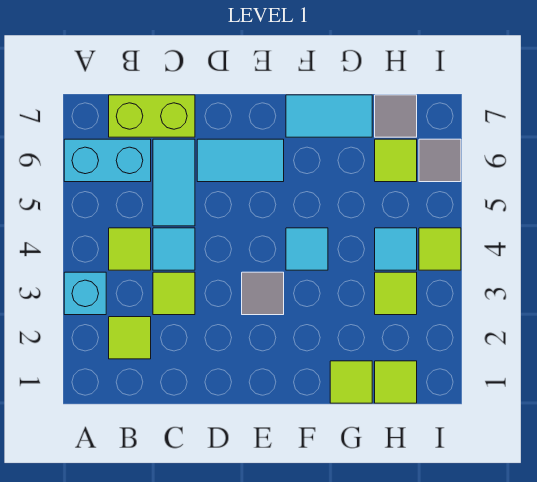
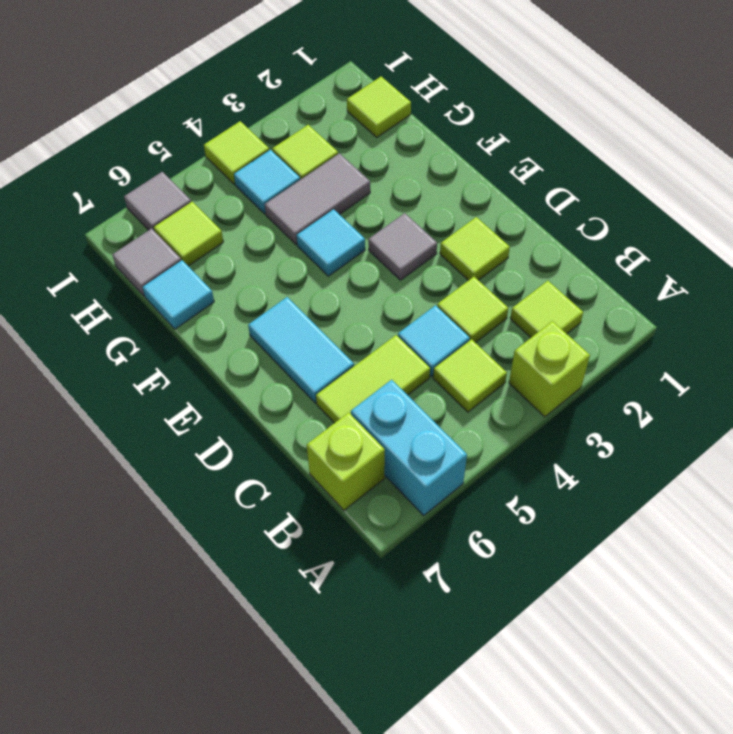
cyan 1x1 brick [64,272,106,315] -> lime 1x1 brick [509,321,590,417]
lime 1x2 brick [109,95,195,137] -> lime 1x1 brick [307,412,385,510]
cyan 1x2 tile [153,139,195,226] -> lime 1x2 tile [316,335,430,423]
cyan 1x2 tile [286,95,372,137] -> cyan 1x1 tile [143,260,214,329]
lime 1x1 tile [330,361,372,403] -> lime 1x1 tile moved to [440,217,510,280]
none -> grey 1x2 tile [265,153,370,245]

